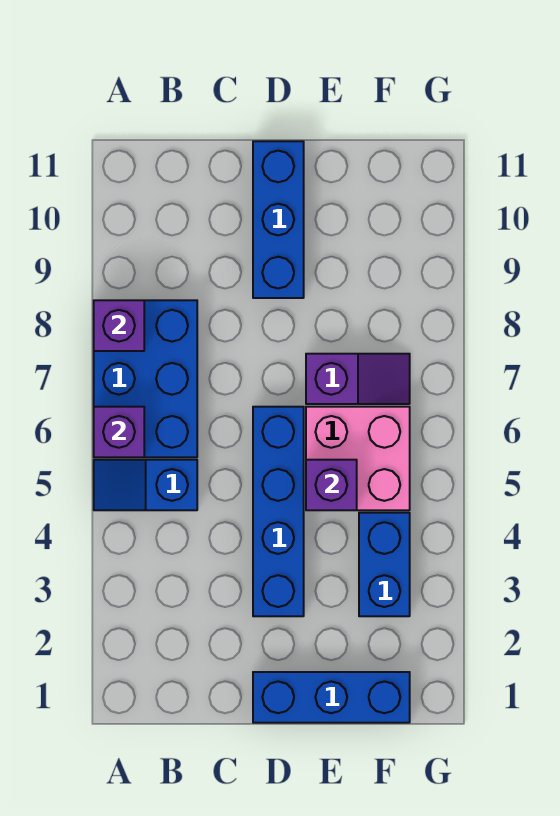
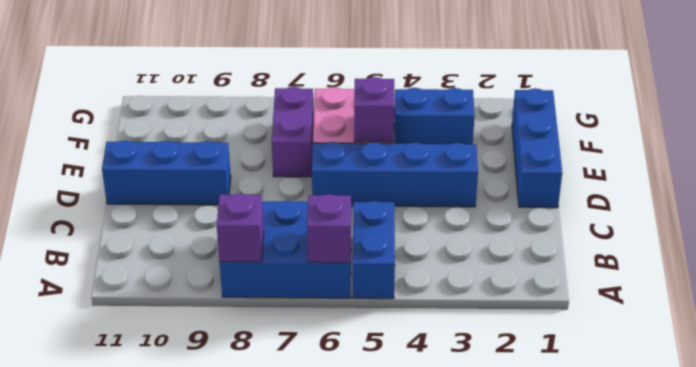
blue 1x2 slope [94,460,197,510] -> blue 1x2 brick [353,201,395,299]
purple 1x2 slope [306,354,410,404] -> purple 1x2 brick [272,87,314,177]

